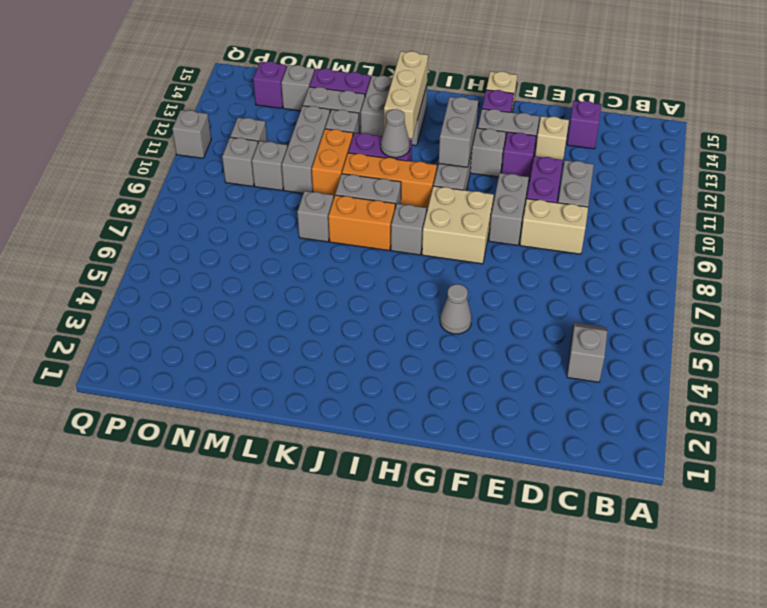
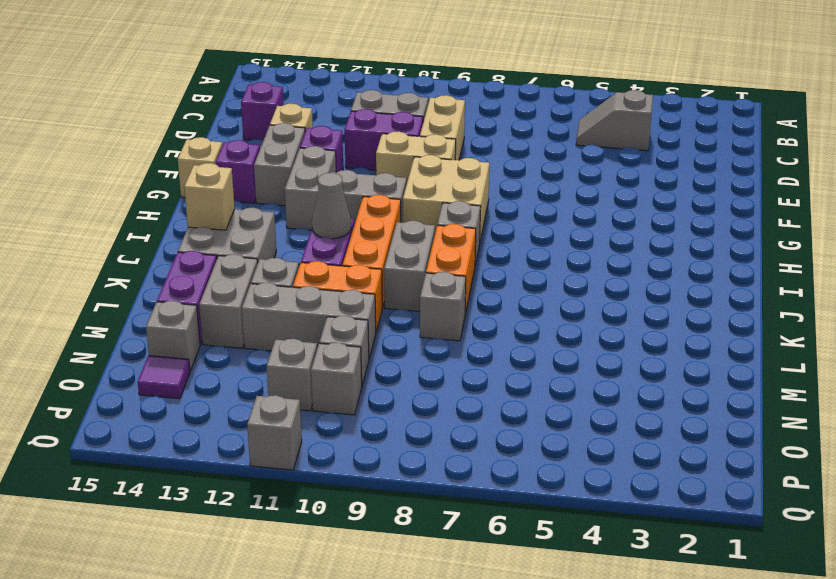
grey 1x2 brick [489,173,529,245] -> tan 1x2 brick [376,132,456,181]
grey 1x1 cone [440,284,472,334] -> none
grey 1x2 brick [439,97,478,167] -> none
tan 1x3 brick [384,51,428,139] -> tan 1x1 brick [184,163,235,230]
purple 1x1 brick [253,62,287,108] -> purple 1x1 tile [138,356,190,399]

